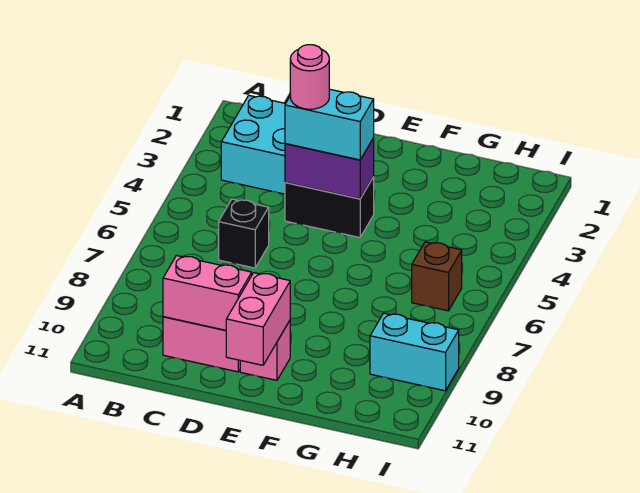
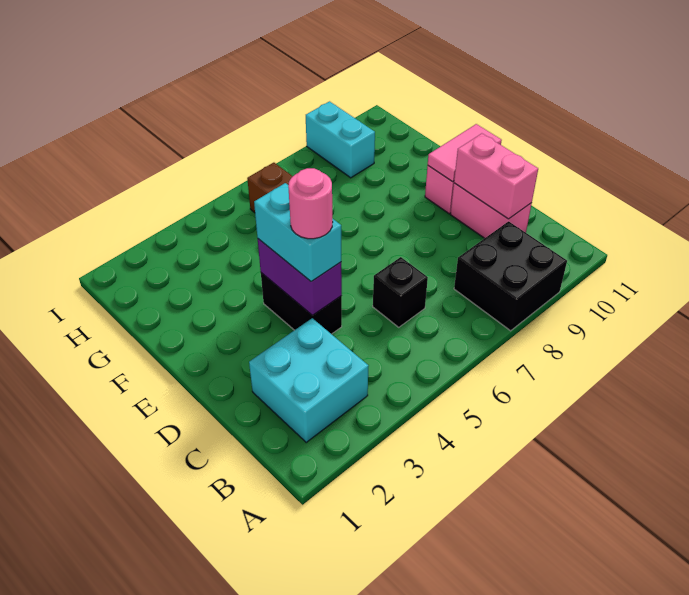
none -> black 2x2 brick [454,221,567,331]
pink 1x2 brick [226,273,290,365] -> pink 1x2 tile [428,124,502,182]

